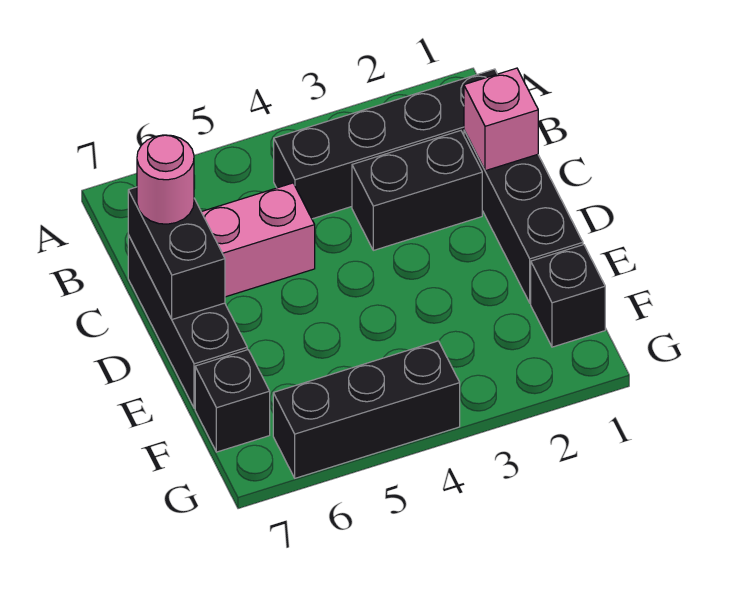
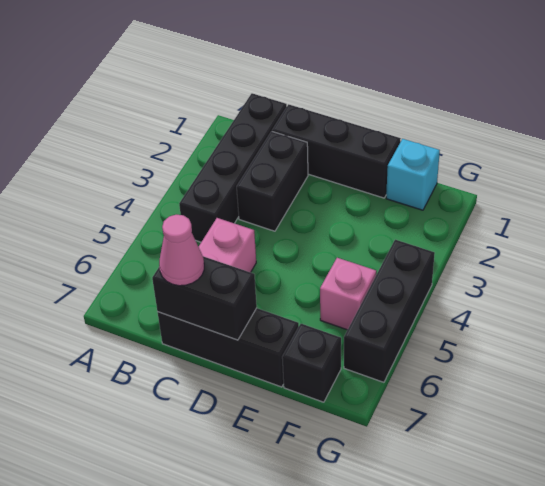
pink 1x1 brick [464,68,538,171] -> pink 1x1 brick moved to [320,258,376,330]
pink 1x1 round brick [137,135,194,224] -> pink 1x1 cone [159,215,204,286]
black 1x1 brick [531,245,605,347] -> cyan 1x1 brick [386,139,440,210]

